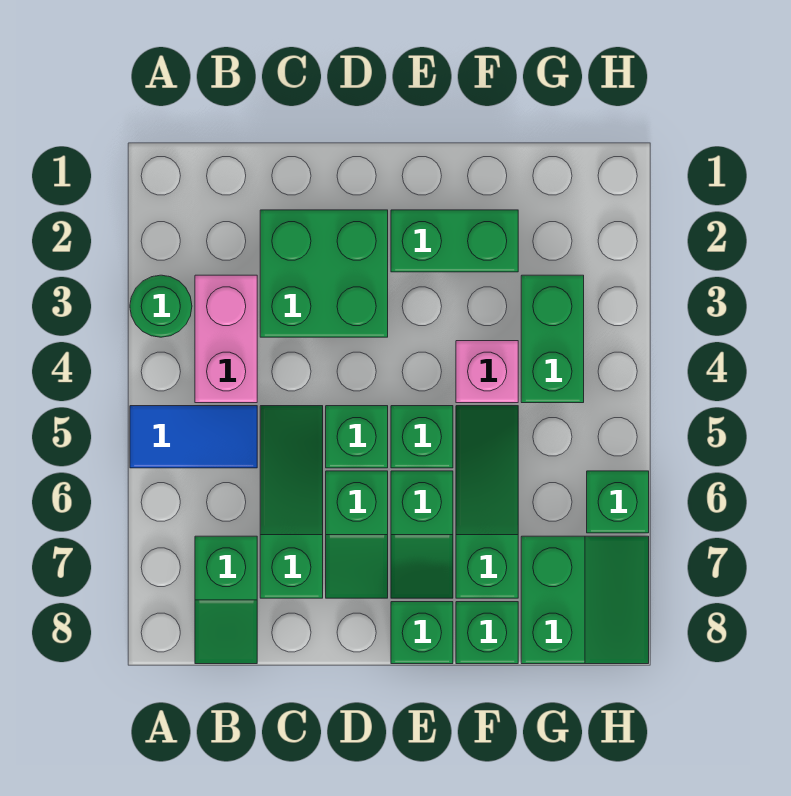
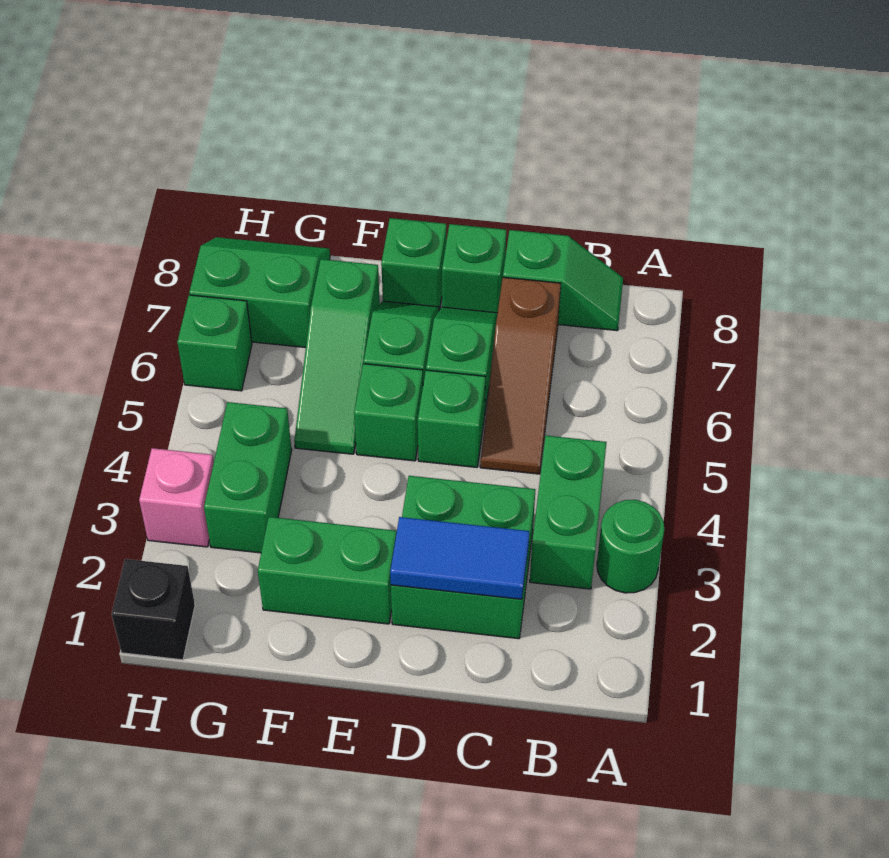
blue 1x2 tile [130,406,257,468] -> blue 1x2 tile moved to [390,517,529,599]
pink 1x2 brick [195,275,257,403] -> green 1x2 brick [530,436,607,589]
green 1x2 slope [195,536,257,664] -> green 1x2 slope turned to [503,230,623,331]
green 1x3 slope [260,406,323,598] -> brown 1x3 slope [480,277,561,474]
pink 1x1 brick [456,341,518,403] -> pink 1x1 brick moved to [139,448,214,547]
green 1x1 brick [456,602,518,664] -> green 1x1 brick moved to [442,224,506,313]
green 2x2 slope [521,536,649,664] -> green 2x2 slope turned to [189,237,330,348]
none -> black 1x1 brick [112,559,195,660]

